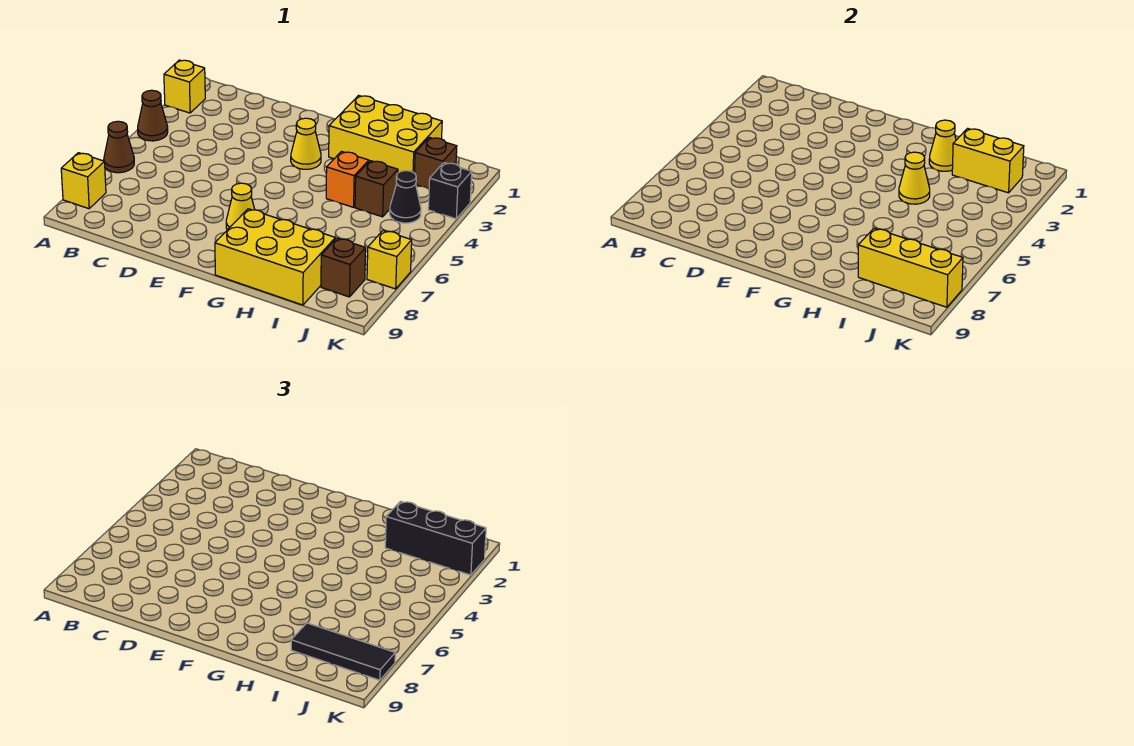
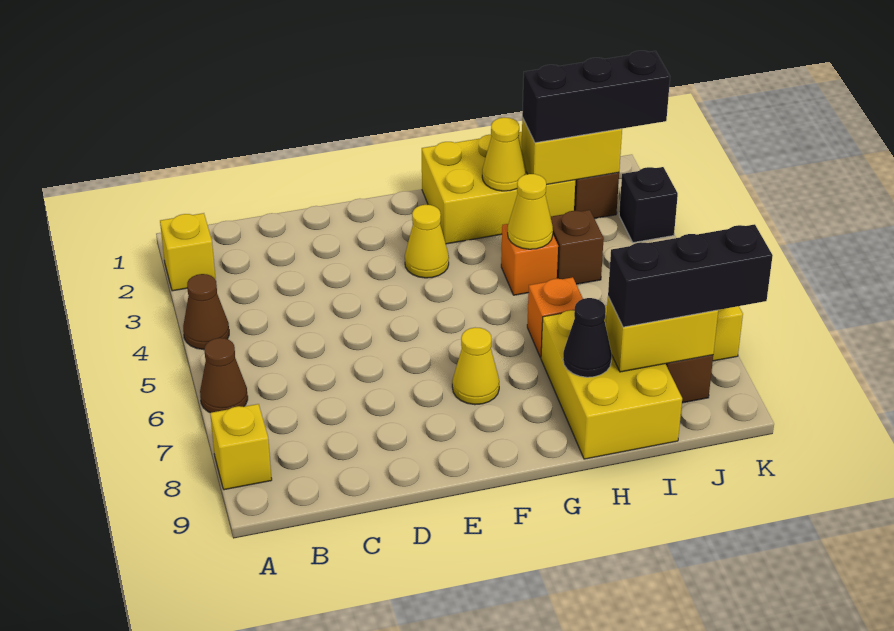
yellow 2x3 brick [215,209,335,305] -> yellow 2x3 brick turned to [541,305,682,459]
none -> orange 1x1 brick [527,277,583,358]
yellow 1x3 brick [858,228,963,307] -> yellow 1x2 brick [606,297,718,372]
black 1x3 tile [291,623,395,680] -> black 1x3 brick [608,224,773,327]
black 1x1 cone [390,171,421,223] -> black 1x1 cone moved to [563,298,612,377]

